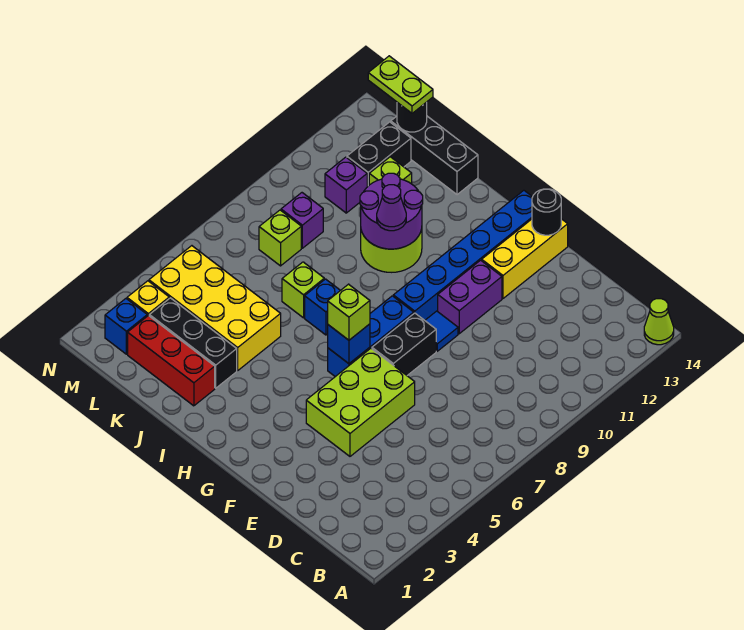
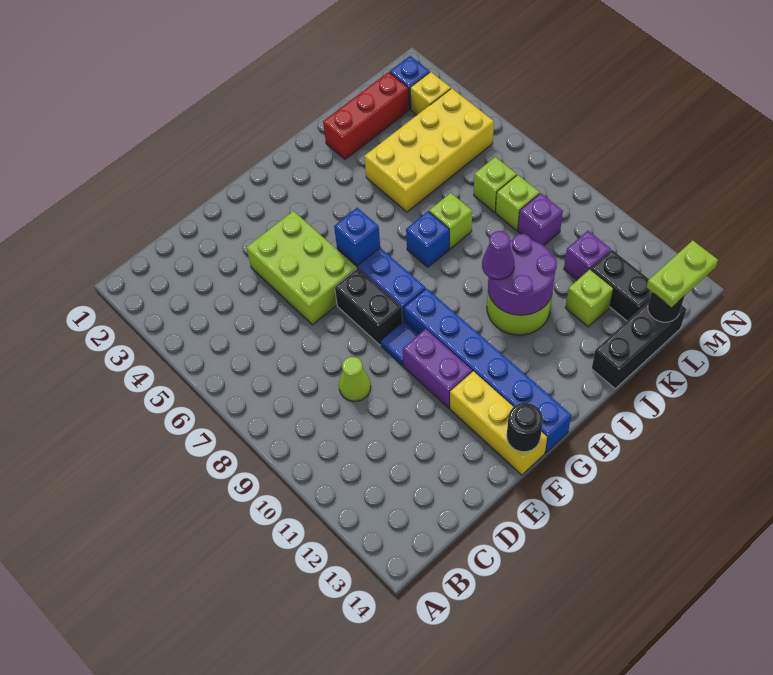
lime 1x1 cone [644,299,674,345] -> lime 1x1 cone moved to [339,357,371,401]
lime 1x1 brick [328,284,370,340] -> lime 1x1 brick moved to [474,157,517,212]
black 1x3 brick [149,298,237,388] -> none

